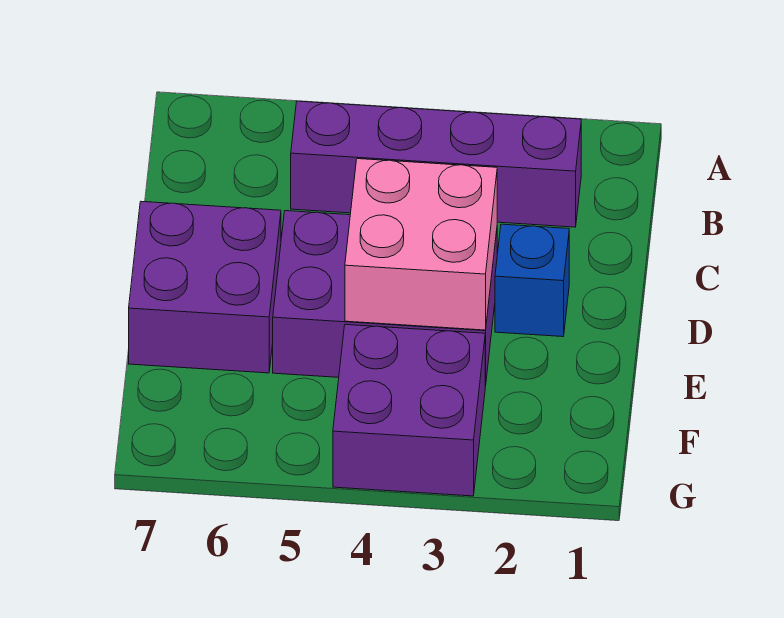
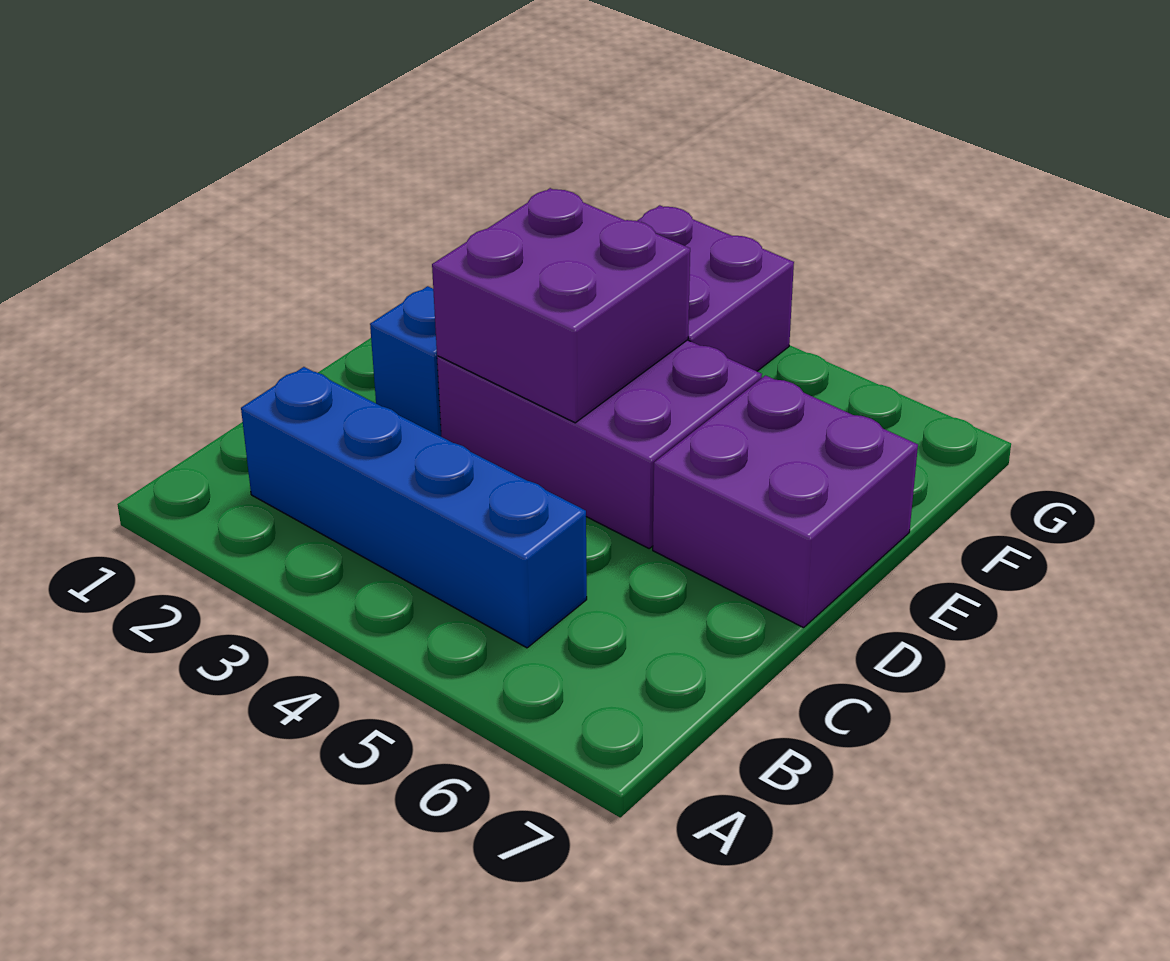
purple 1x4 brick [291,101,581,227] -> blue 1x4 brick [241,367,587,648]
pink 2x2 brick [345,159,497,330] -> purple 2x2 brick [432,188,690,423]

